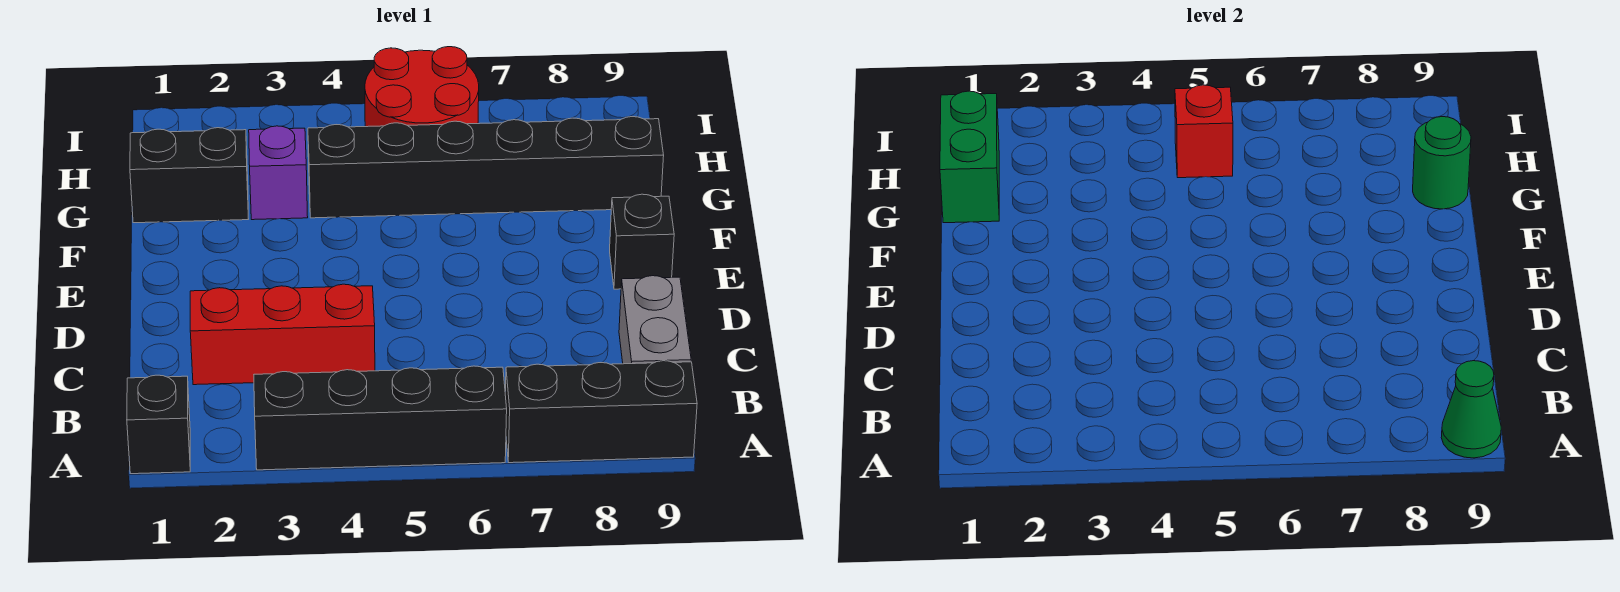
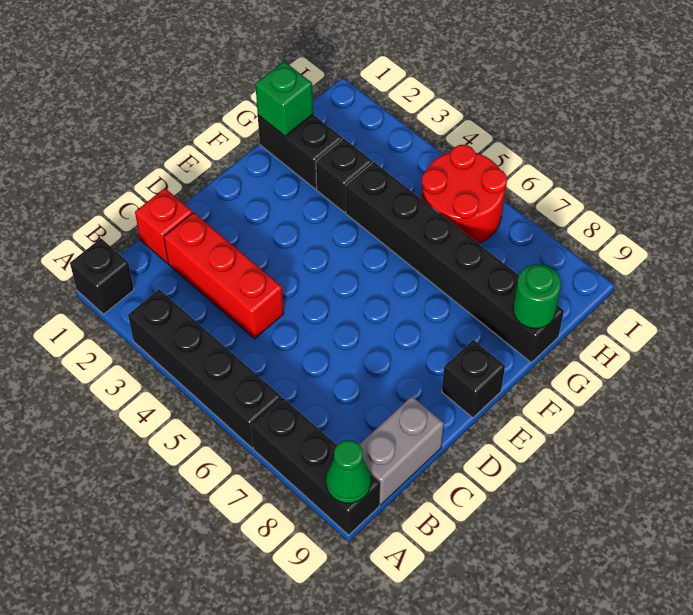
green 1x2 brick [940,91,999,223] -> green 1x1 brick [255,62,313,136]
purple 1x1 brick [249,126,308,220] -> black 1x1 brick [316,139,372,212]
red 1x1 brick [1175,85,1233,178] -> red 1x1 brick moved to [135,188,193,263]

